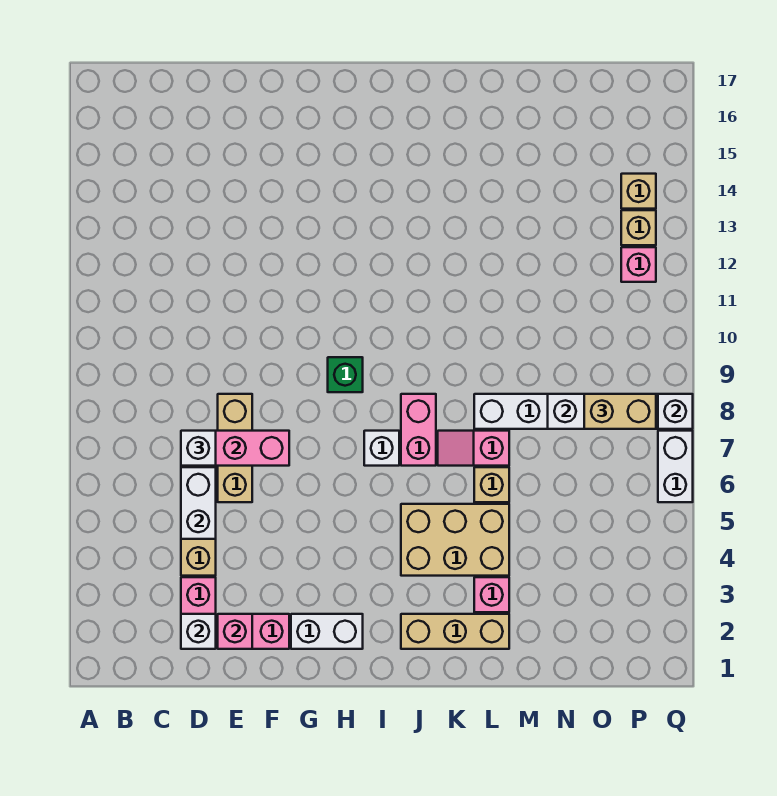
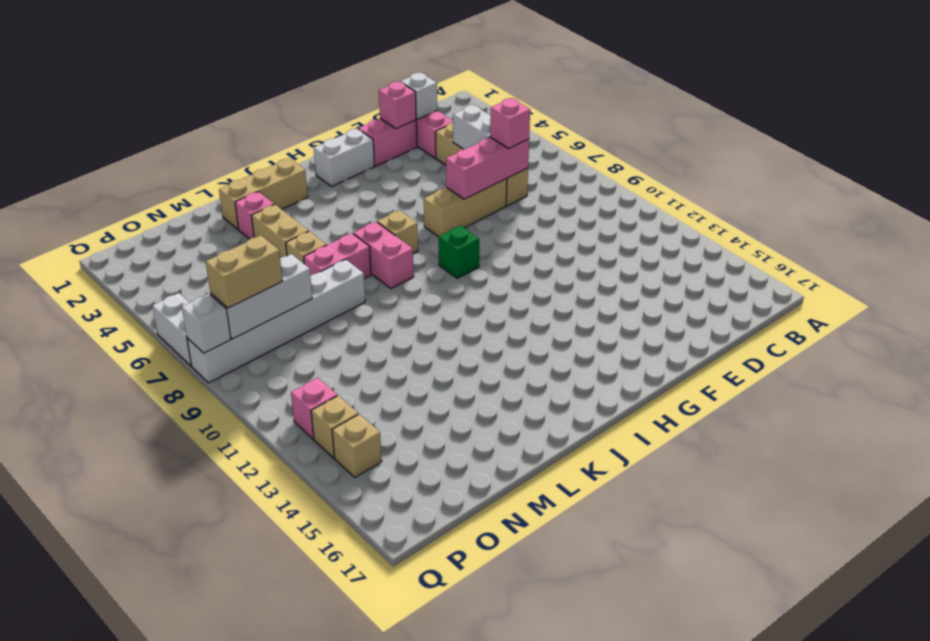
white 1x1 brick [181,431,216,466] -> pink 1x1 brick [490,98,530,148]
tan 1x3 brick [218,394,252,502] -> tan 1x3 brick turned to [424,179,507,237]
white 1x1 brick [364,431,399,466] -> tan 1x1 brick [377,210,418,254]
tan 2x3 brick [401,504,509,576] -> tan 1x2 brick [251,204,309,258]
pink 1x2 slope [438,431,509,466] -> pink 1x2 brick [304,233,371,278]

